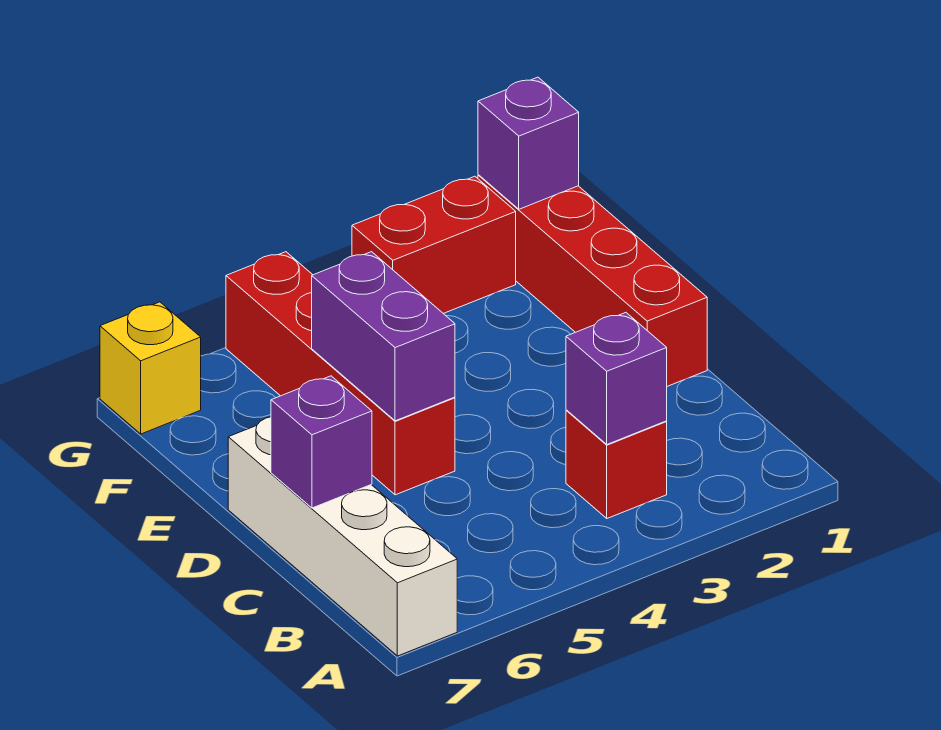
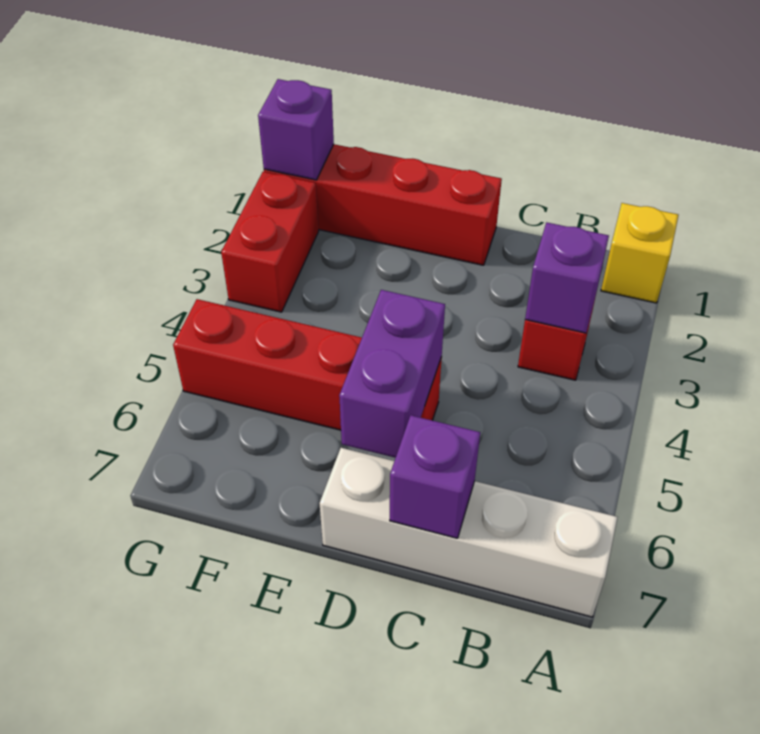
purple 1x2 brick [312,252,455,421] -> purple 1x2 brick turned to [339,290,445,458]
yellow 1x1 brick [100,302,201,434] -> yellow 1x1 brick moved to [601,203,678,303]

